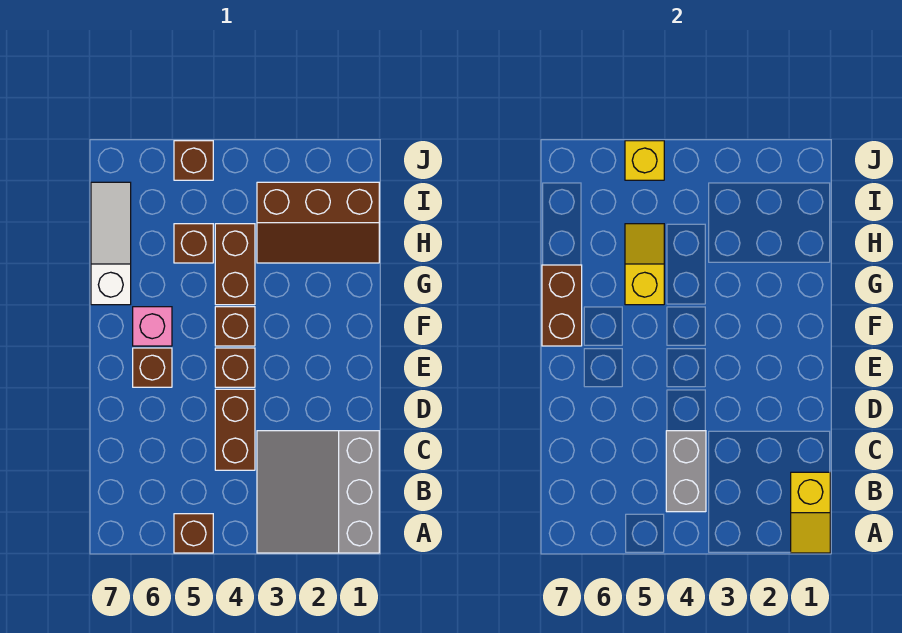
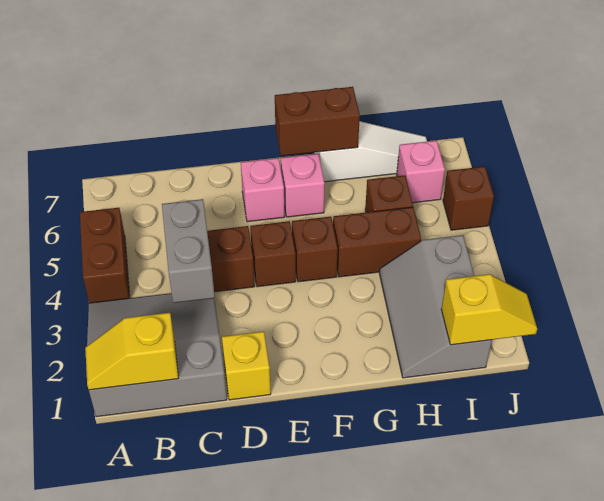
brown 1x1 brick [174,514,213,553] -> brown 1x2 brick [80,208,130,303]
grey 1x2 brick [666,431,706,512] -> grey 1x2 brick turned to [162,199,215,303]
brown 1x1 brick [133,348,172,387] -> pink 1x1 brick [241,158,285,222]
yellow 1x2 slope [625,224,664,305] -> yellow 1x2 slope moved to [441,274,537,345]
brown 2x3 slope [257,182,379,263] -> grey 2x3 slope [379,235,492,378]
none -> pink 1x1 brick [397,141,445,203]
yellow 1x1 brick [625,141,664,180] -> yellow 1x1 brick moved to [222,331,271,400]

